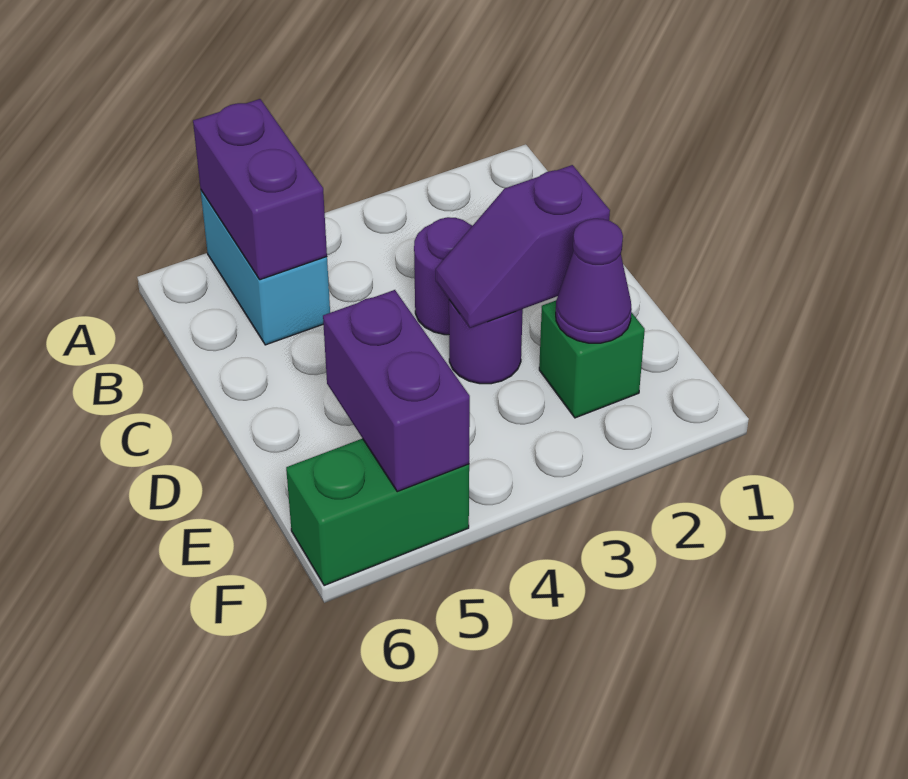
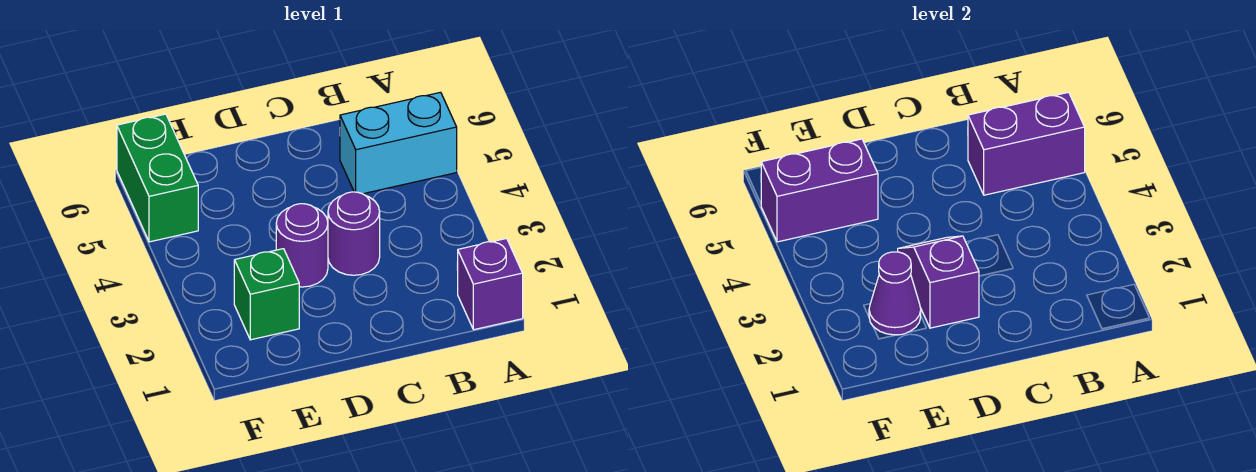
none -> purple 1x1 brick [458,238,523,330]

